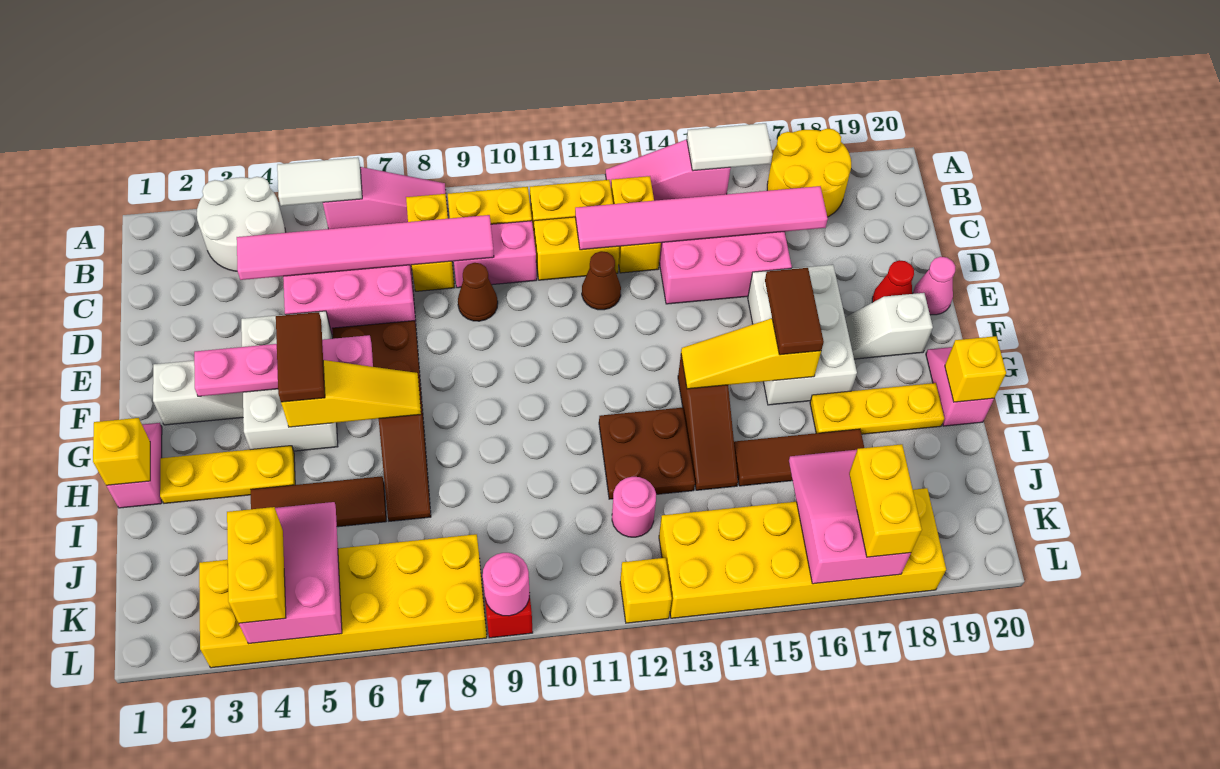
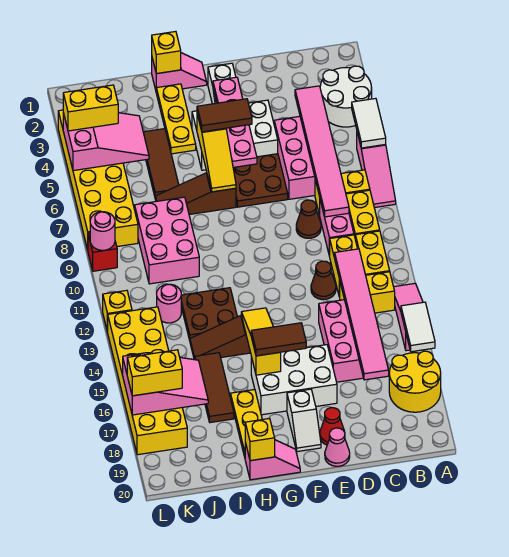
white 1x2 slope [845,293,933,359] -> white 1x2 slope turned to [287,389,321,452]
none -> pink 2x3 brick [135,197,199,284]

